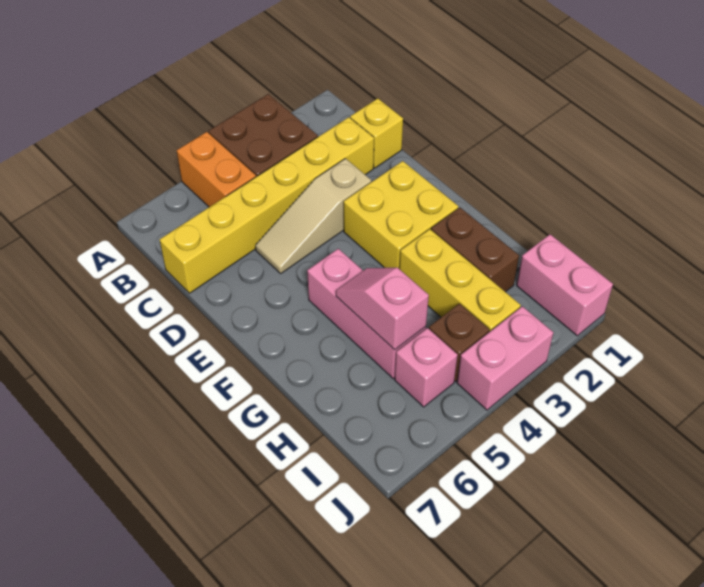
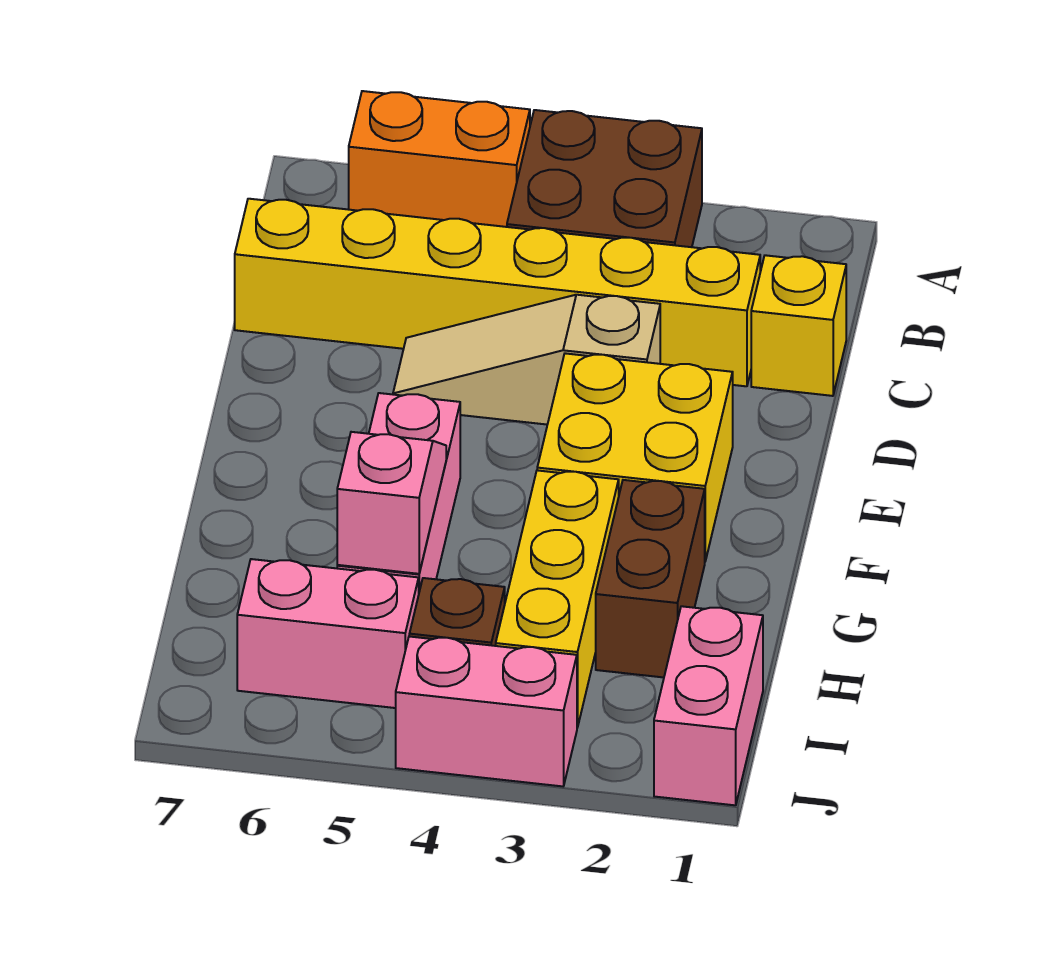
orange 1x2 brick [177,132,256,207] -> orange 1x2 brick turned to [349,91,530,227]
pink 1x1 brick [395,328,458,407] -> pink 1x2 brick [237,559,419,708]

